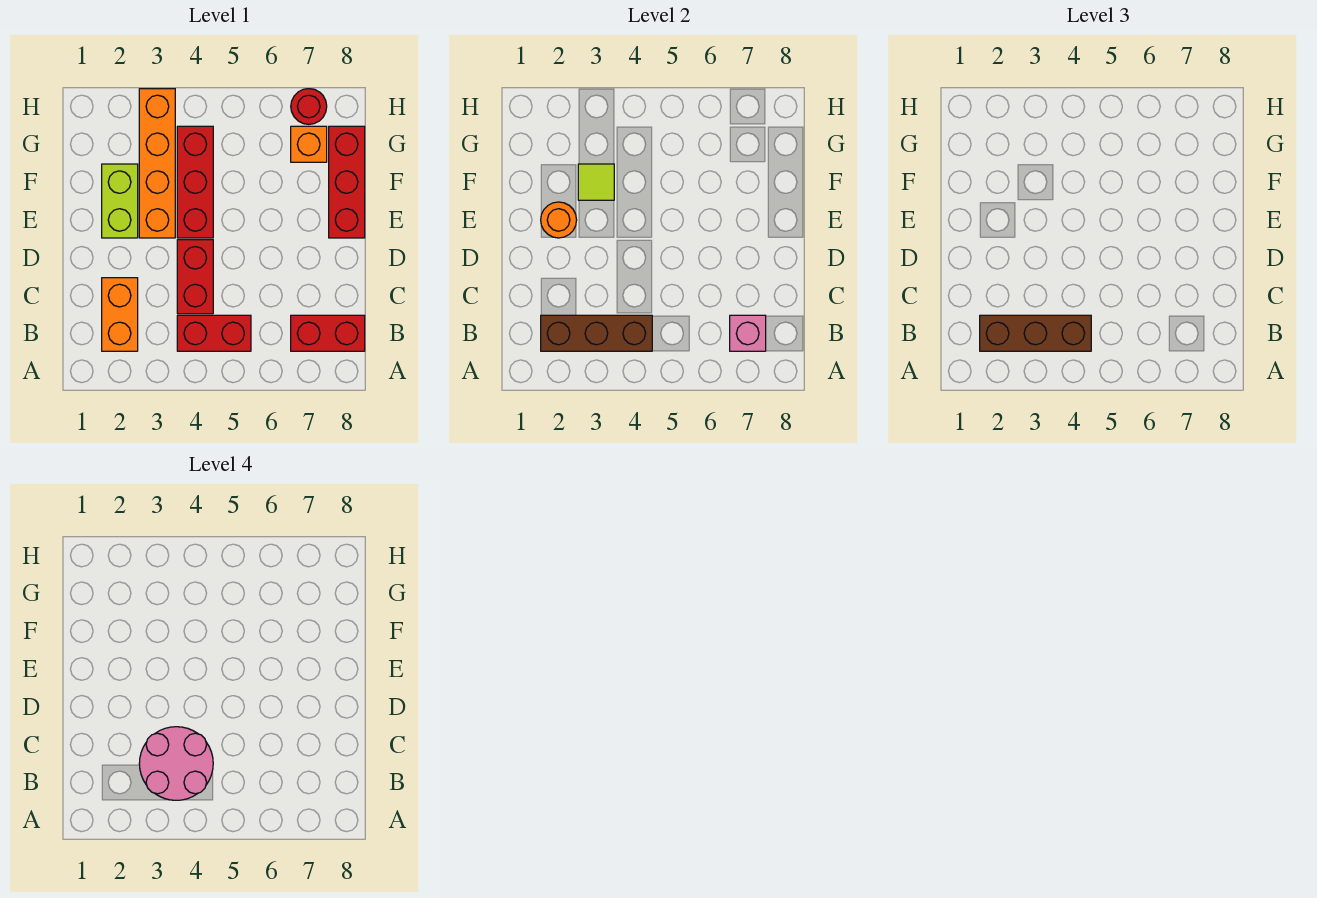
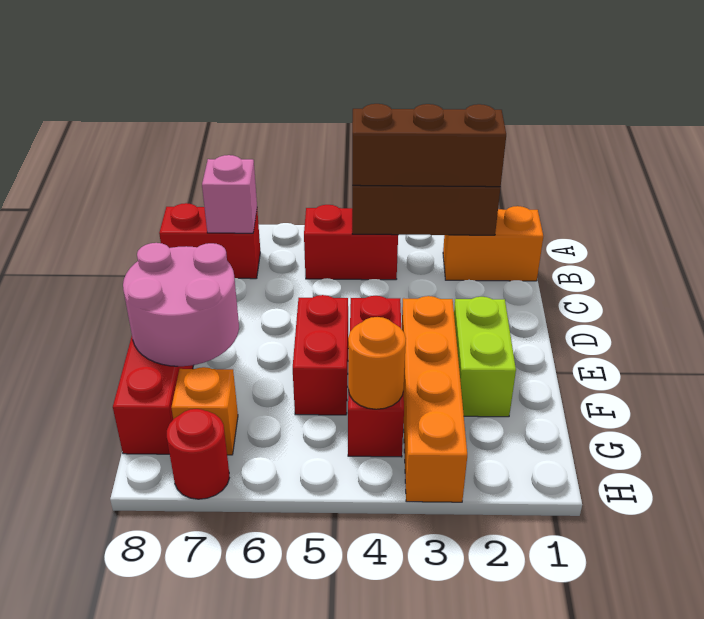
orange 1x2 brick [102,278,138,351] -> orange 1x2 brick turned to [443,206,543,281]
pink 2x2 round brick [139,727,213,800] -> pink 2x2 round brick moved to [123,243,239,366]
red 1x2 brick [177,240,213,314] -> red 1x2 brick moved to [293,295,348,415]
orange 1x1 round brick [541,202,577,238] -> orange 1x1 round brick moved to [348,317,406,409]
lime 1x1 tile [578,164,614,200] -> none

